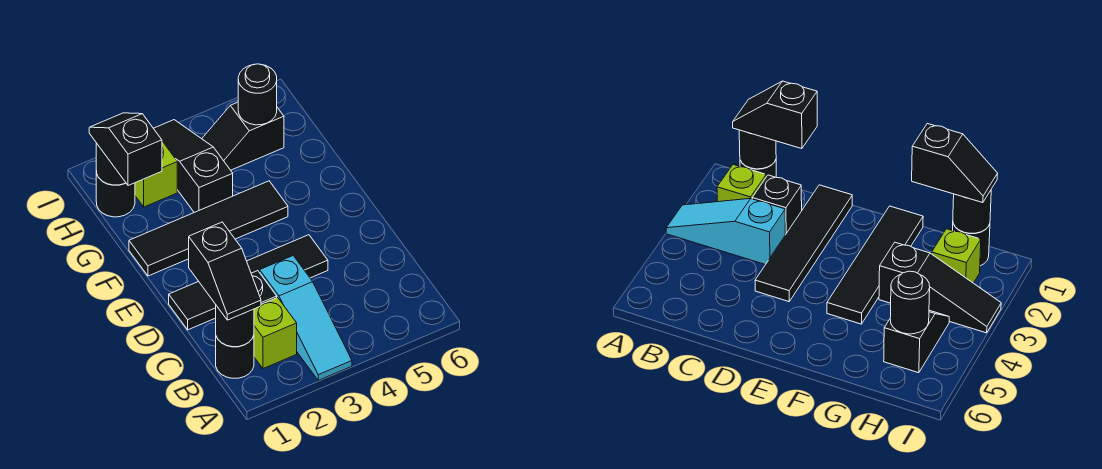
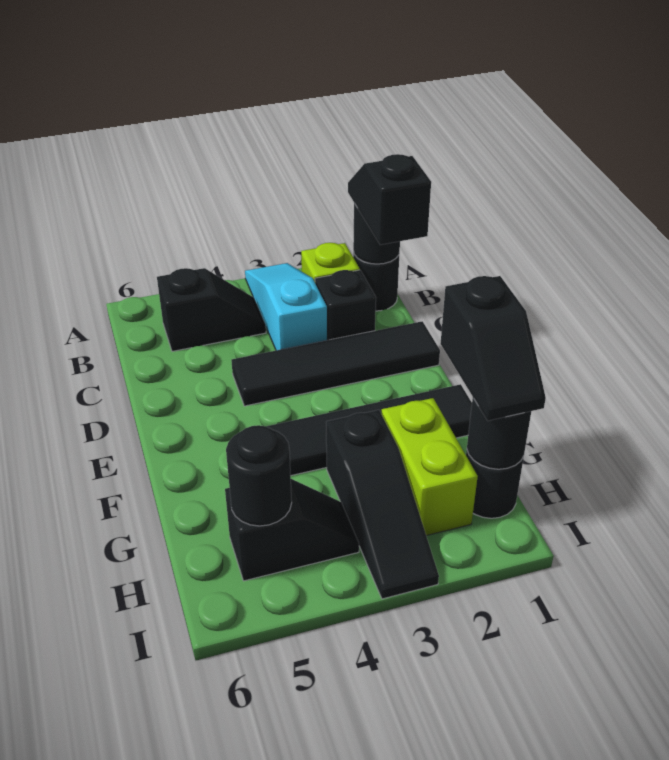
none -> black 1x2 slope [157,268,266,351]
lime 1x1 brick [135,141,177,207] -> lime 1x2 brick [382,398,478,536]

